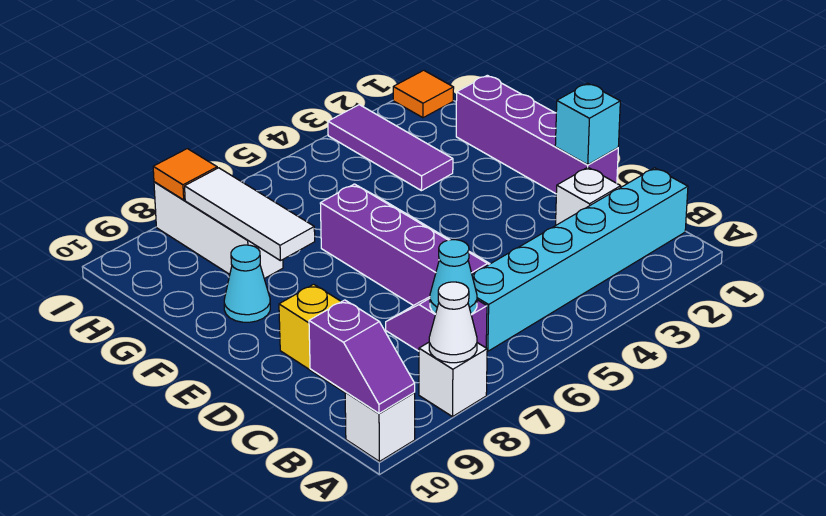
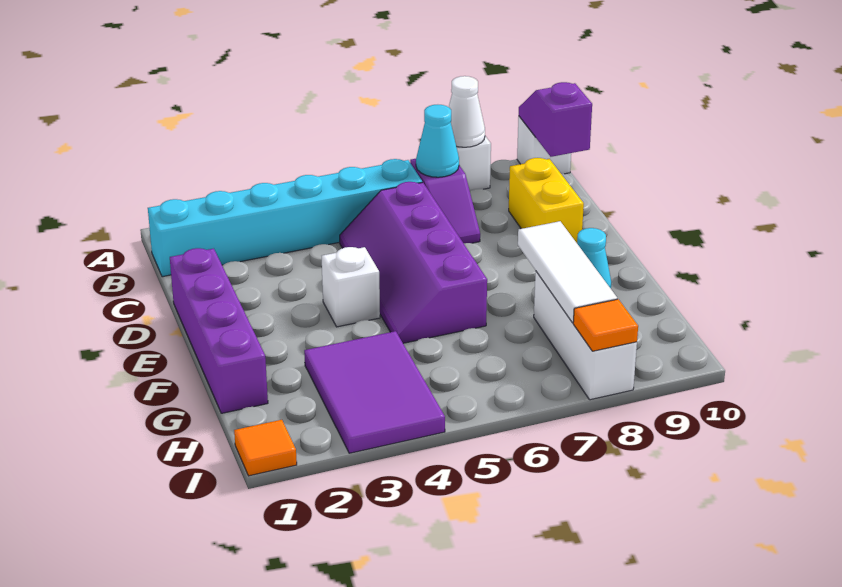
white 1x1 brick [556,167,621,225] -> white 1x1 brick moved to [322,247,380,327]
cyan 1x1 brick [555,83,620,165] -> none
purple 1x3 tile [328,105,453,191] -> purple 2x3 tile [304,331,445,453]

